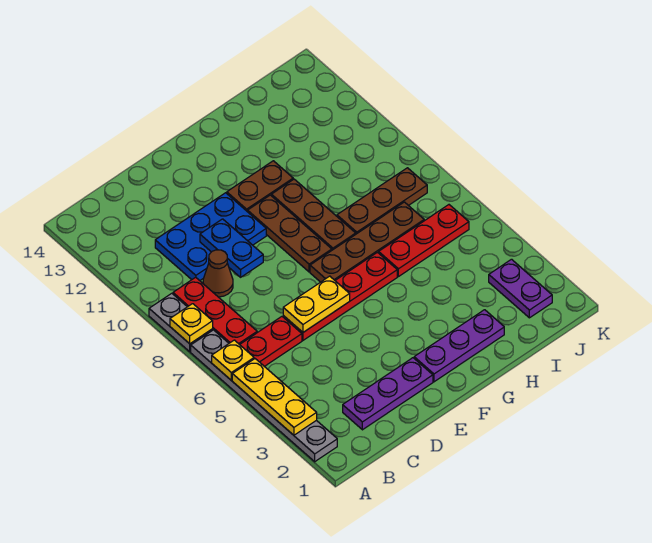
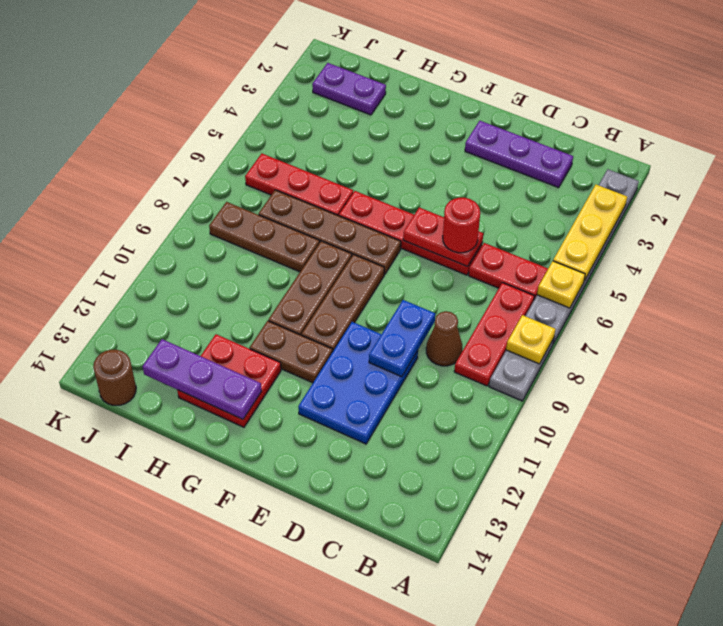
blue 2x3 plate [155,193,266,281] -> blue 2x3 plate turned to [298,322,418,444]
yellow 1x2 plate [283,276,350,332] -> red 1x2 plate [403,208,483,266]
none -> red 1x1 round brick [443,198,480,253]
purple 1x3 plate [414,310,504,382] -> purple 1x3 plate moved to [142,339,262,419]
none -> red 2x2 plate [177,334,281,427]
purple 1x2 plate [489,259,552,318] -> purple 1x2 plate turned to [312,63,386,115]
none -> brown 1x1 round brick [93,350,136,405]

